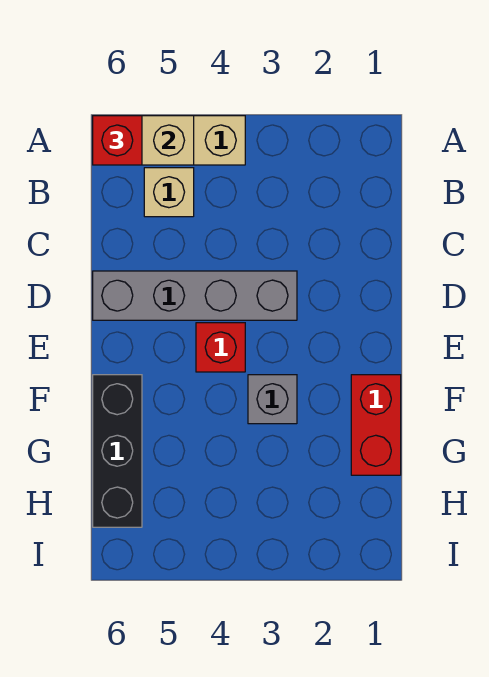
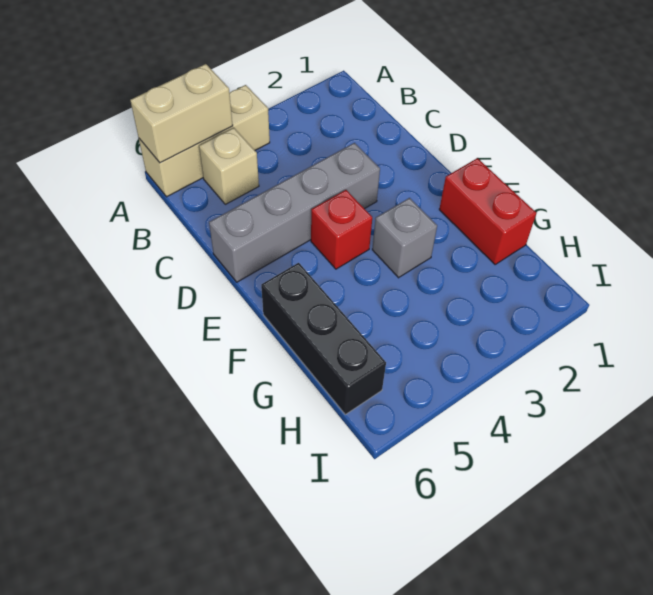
red 1x1 brick [93,116,142,165] -> none

